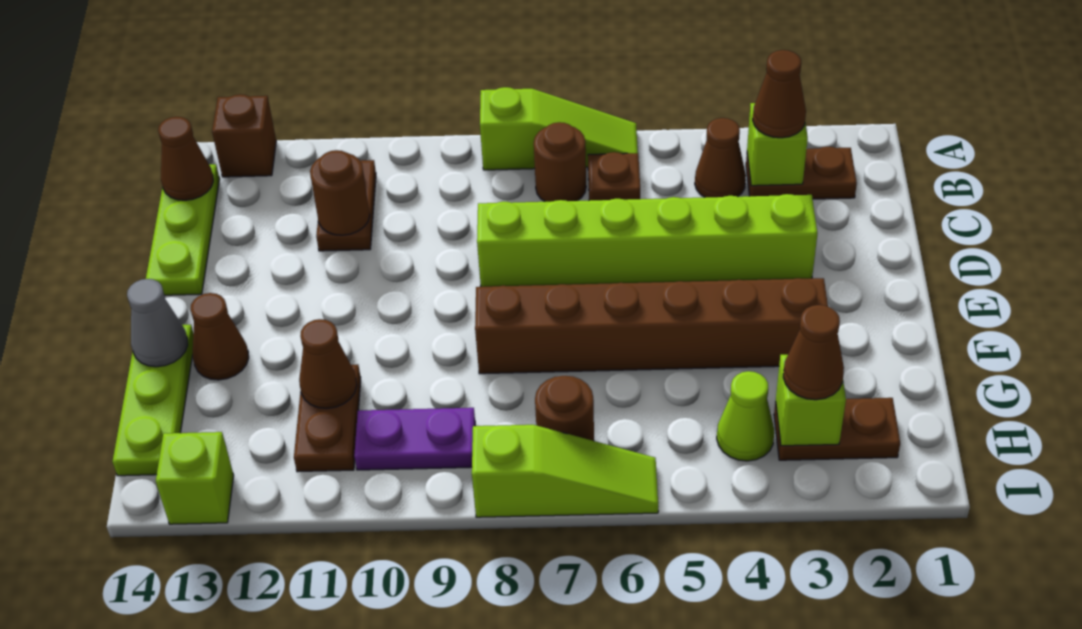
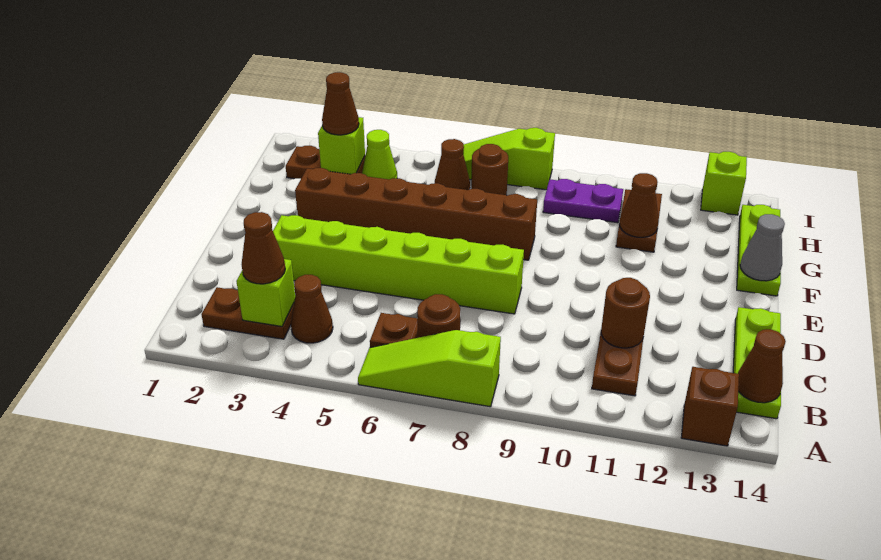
brown 1x1 cone [191,293,249,380] -> brown 1x1 cone moved to [435,139,470,190]

